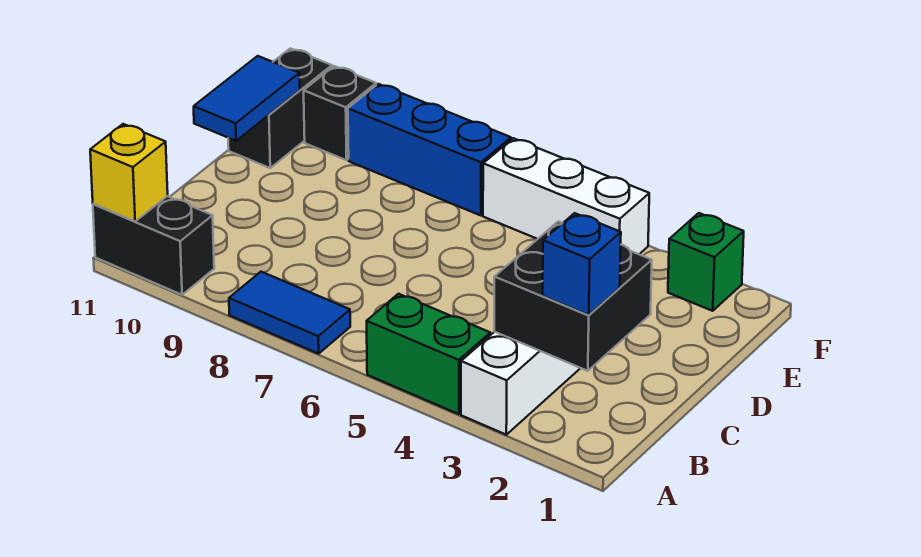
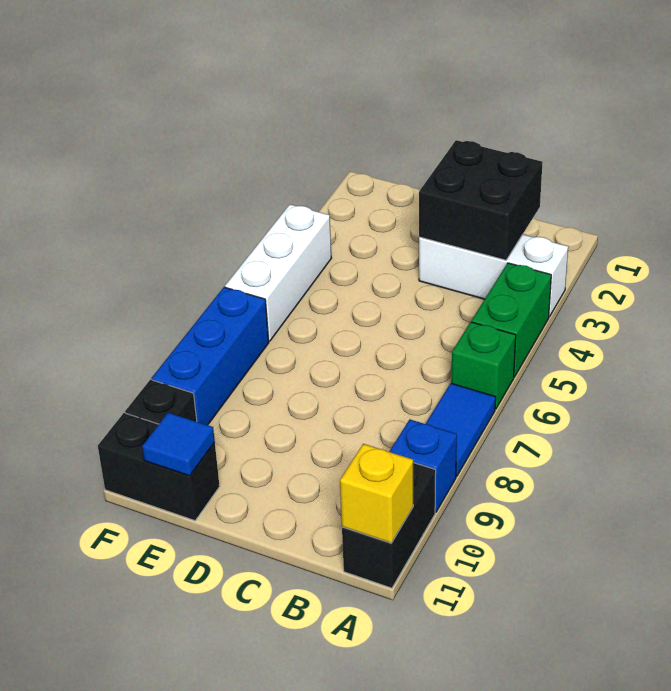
blue 1x1 brick [543,213,621,315] -> blue 1x1 brick moved to [389,420,457,512]
blue 1x2 tile [194,56,300,141] -> blue 1x1 tile [142,413,215,476]
green 1x1 brick [668,213,744,311] -> green 1x1 brick moved to [451,322,516,409]

